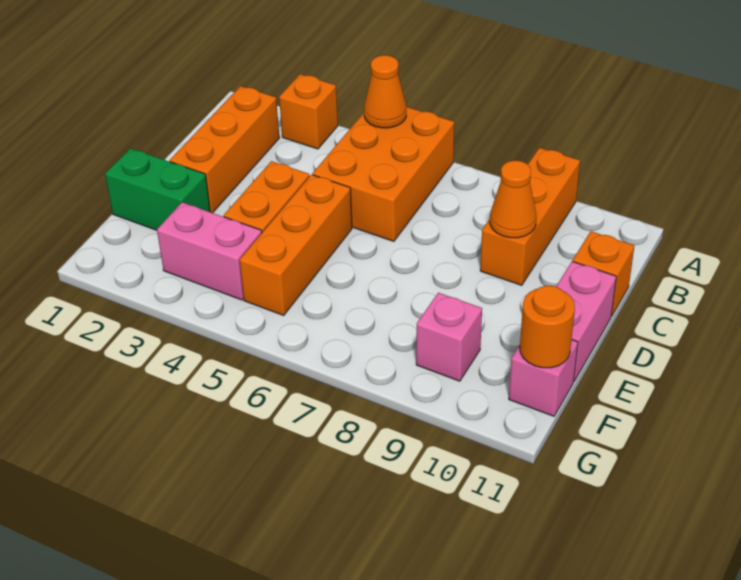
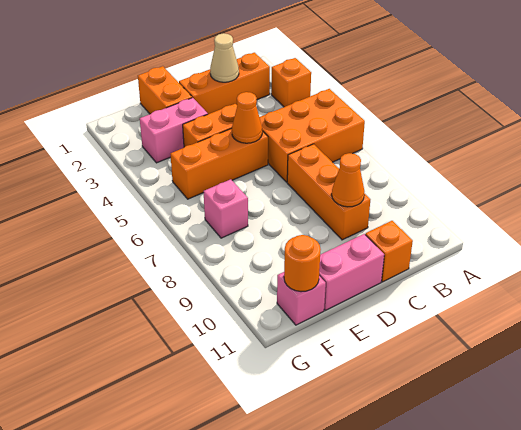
orange 1x1 cone [364,55,406,128] -> orange 1x1 cone moved to [232,92,262,143]
orange 1x3 brick [480,148,580,285] -> orange 1x3 brick turned to [287,144,370,240]
none -> tan 1x1 cone [210,33,239,82]
green 1x2 brick [105,148,210,230] -> orange 1x2 brick [138,66,192,114]
pink 1x2 brick [157,202,262,300] -> pink 1x2 brick turned to [140,98,208,163]
pink 1x1 brick [416,293,482,381] -> pink 1x1 brick moved to [204,179,248,238]

